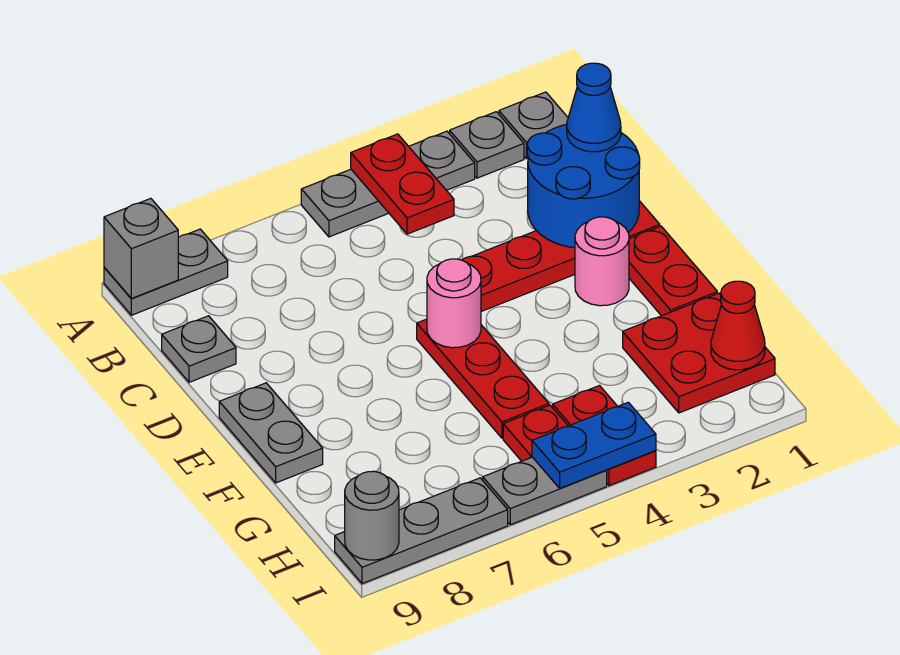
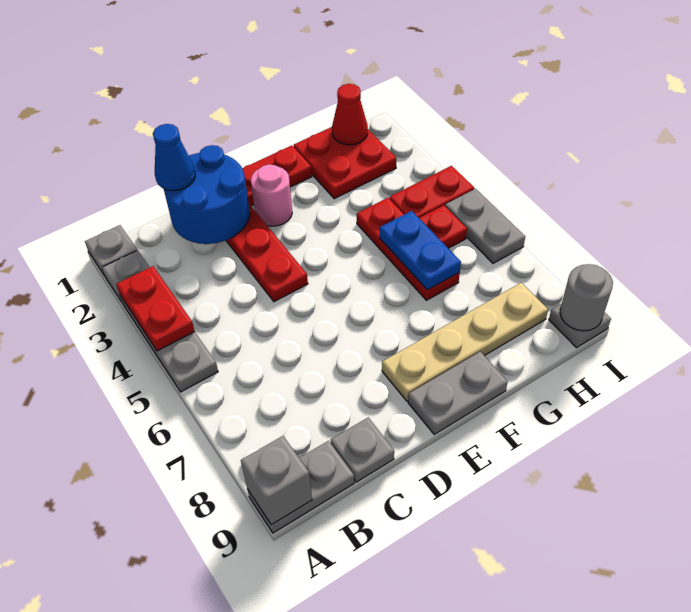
red 1x2 plate [351,134,454,234] -> red 1x2 plate turned to [116,266,195,351]
grey 1x2 plate [104,229,228,315] -> grey 1x2 plate turned to [247,441,354,533]
red 1x3 plate [417,319,549,438] -> red 1x3 plate turned to [357,198,460,300]
pink 1x1 round brick [427,259,481,348] -> none
none -> tan 1x4 plate [382,283,548,401]
blue 1x2 plate [532,402,656,488] -> blue 1x2 plate moved to [379,211,461,290]
grey 1x3 plate [335,478,508,584] -> grey 1x1 plate [549,304,611,348]

